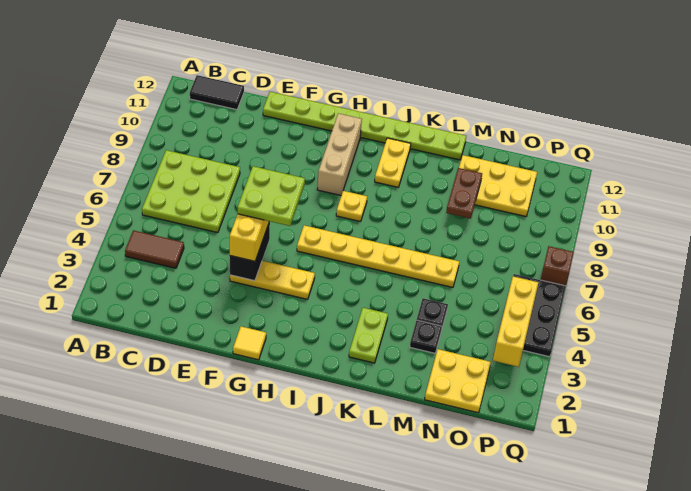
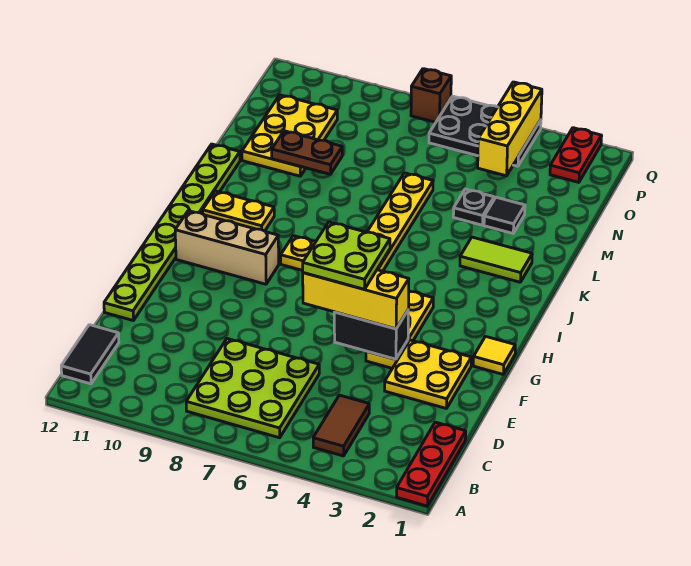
none -> red 1x3 plate [397,422,466,506]
lime 1x2 plate [349,308,388,363] -> lime 1x2 tile [460,237,532,282]
black 1x1 plate [410,320,442,353] -> black 1x1 tile [484,197,525,233]
yellow 2x2 plate [425,349,491,413] -> yellow 2x2 plate moved to [385,340,471,409]
none -> red 1x2 plate [550,128,602,182]
yellow 1x3 brick [493,276,538,367] -> yellow 1x3 brick turned to [478,82,542,176]

